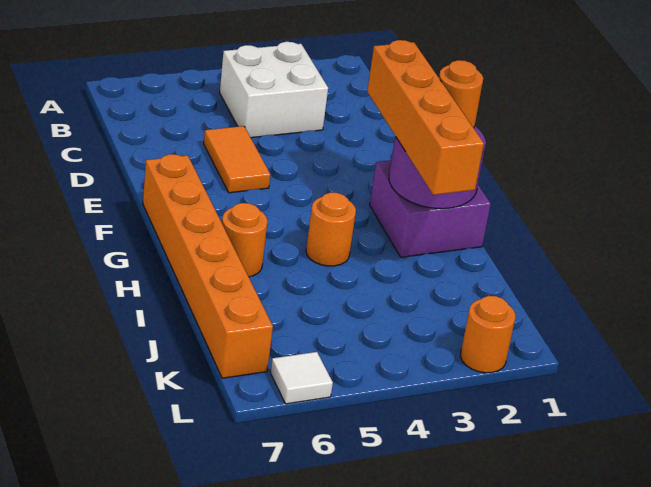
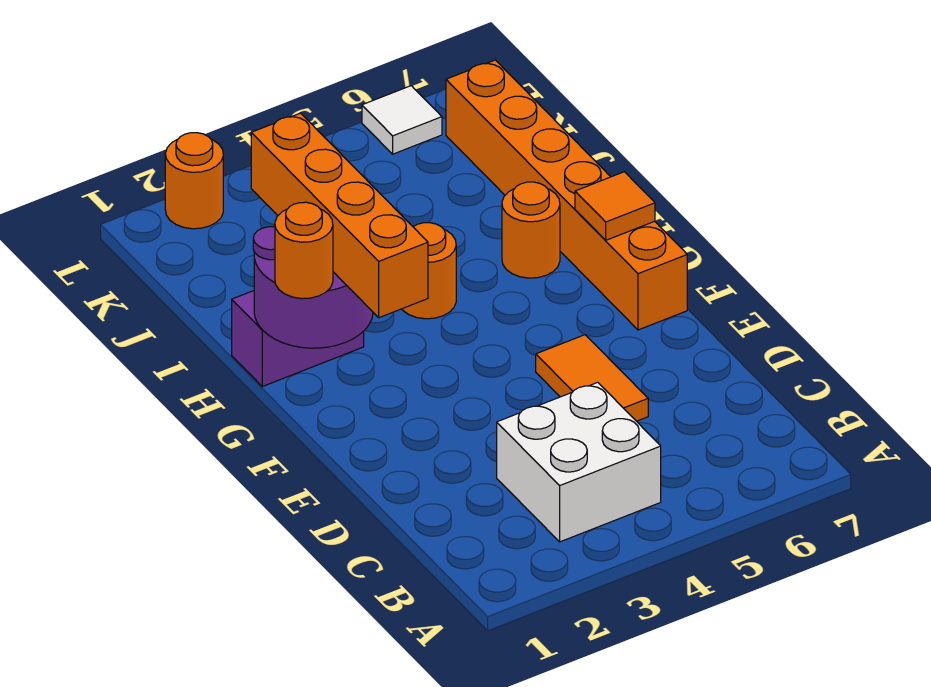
purple 2x2 brick [370,160,491,257] -> purple 1x2 brick [232,291,364,386]
none -> orange 1x1 tile [575,172,655,240]

